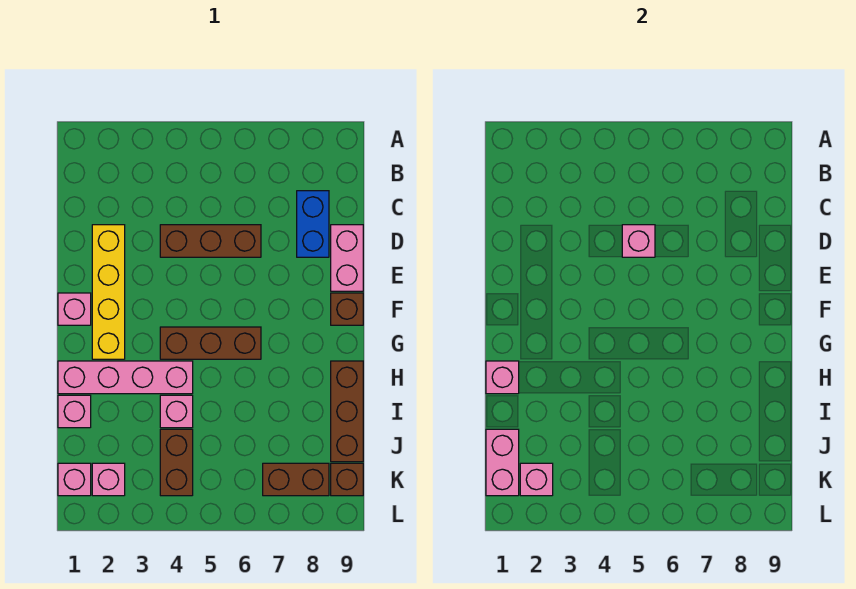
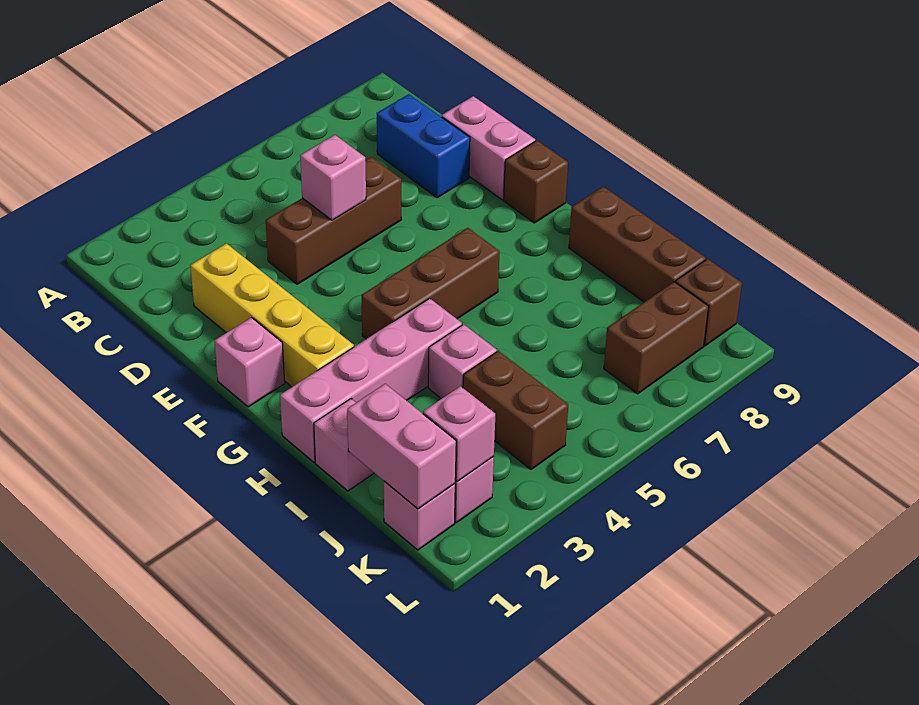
pink 1x1 brick [486,361,519,394] -> none

